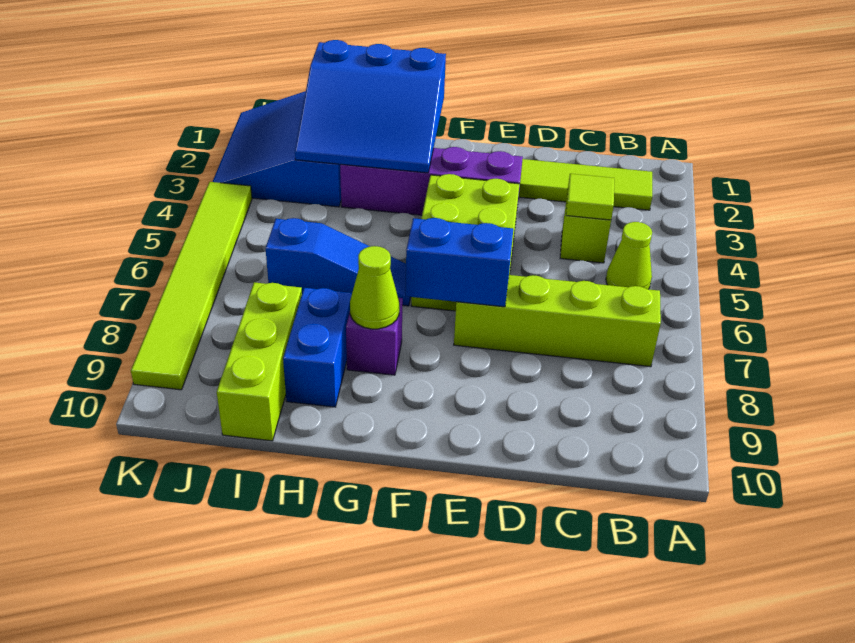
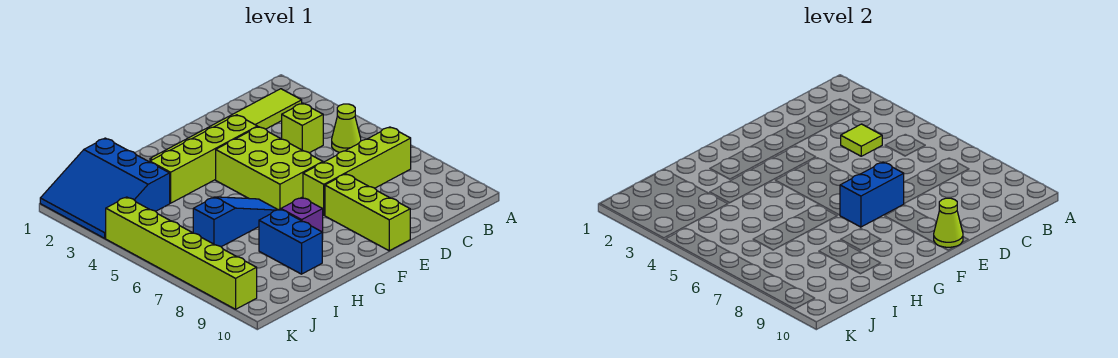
purple 1x4 brick [340,147,523,216] -> lime 1x4 brick [150,115,258,203]
blue 3x3 slope [295,40,446,173] -> none
lime 1x1 cone [350,246,399,329] -> lime 1x1 cone moved to [934,198,963,247]
lime 1x3 brick [217,282,302,441] -> lime 1x3 brick moved to [325,174,410,251]
lime 1x6 tile [131,182,252,390] -> lime 1x6 brick [106,197,257,309]

